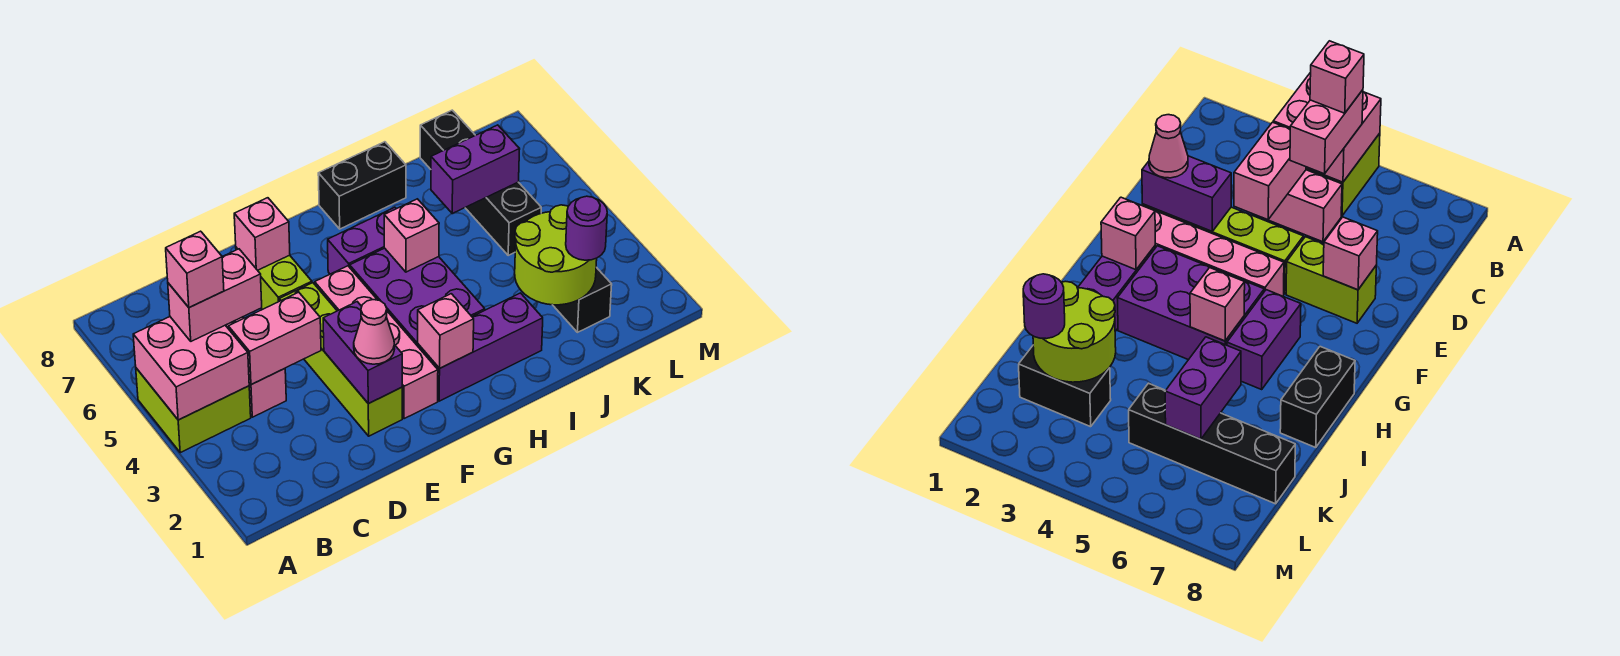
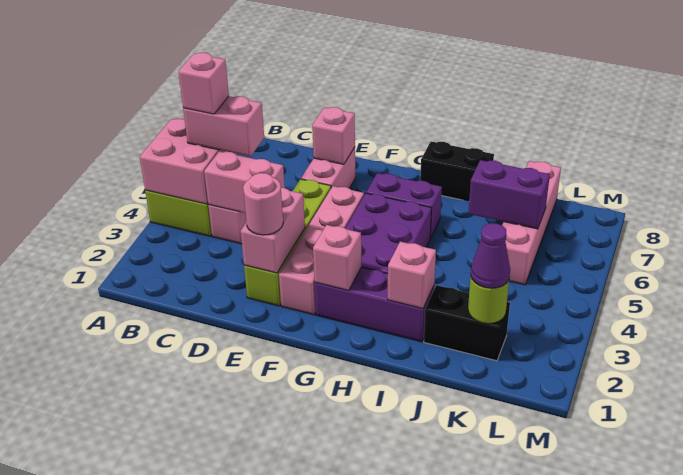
purple 1x2 brick [323,302,402,404] -> pink 1x2 brick [241,188,305,273]
pink 1x1 cone [354,300,395,364] -> pink 1x1 round brick [243,173,283,235]
lime 1x2 brick [236,248,312,310] -> pink 1x2 brick [301,147,355,188]
pink 1x1 brick [384,199,439,272] -> pink 1x1 brick moved to [388,242,436,308]
lime 2x2 round brick [515,205,597,305] -> lime 1x1 round brick [468,276,509,324]
black 1x2 brick [553,267,612,332] -> black 1x2 brick turned to [424,285,510,361]
purple 1x1 round brick [566,196,607,260] -> purple 1x1 cone [471,223,510,288]
black 1x4 brick [420,110,541,255] -> pink 1x4 brick [502,161,561,285]

